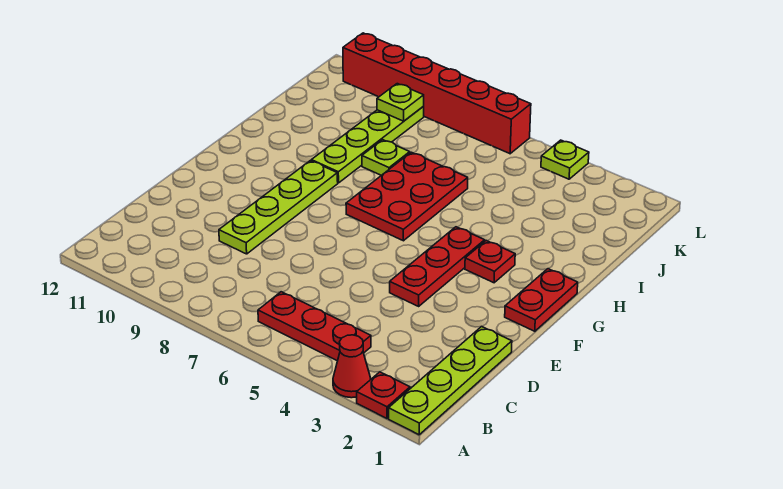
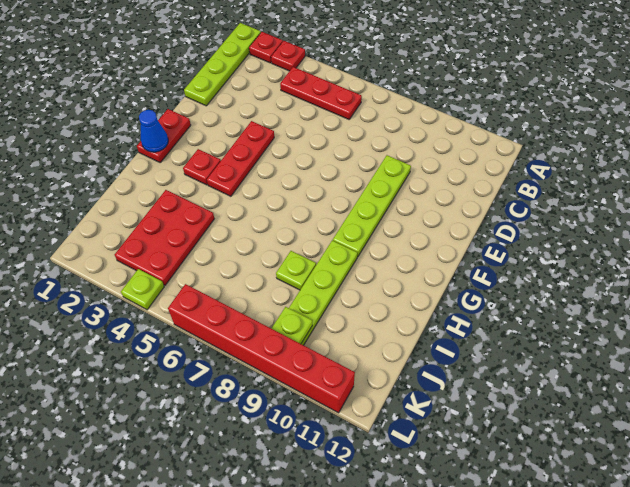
red 1x1 cone [333,335,371,398] -> red 1x1 plate [271,41,305,71]
none -> blue 1x1 cone [139,110,168,152]
red 2x3 plate [346,152,468,241] -> red 2x3 plate moved to [115,190,214,285]

